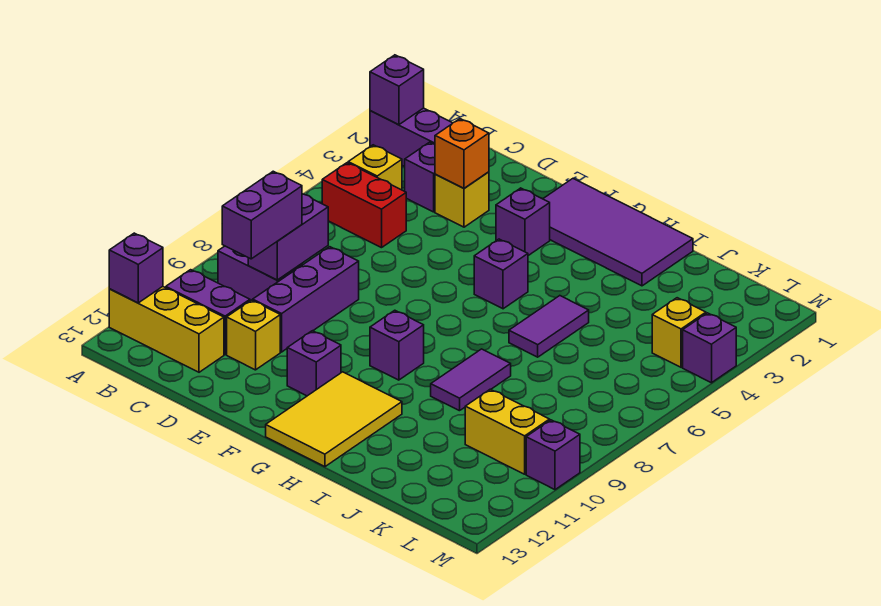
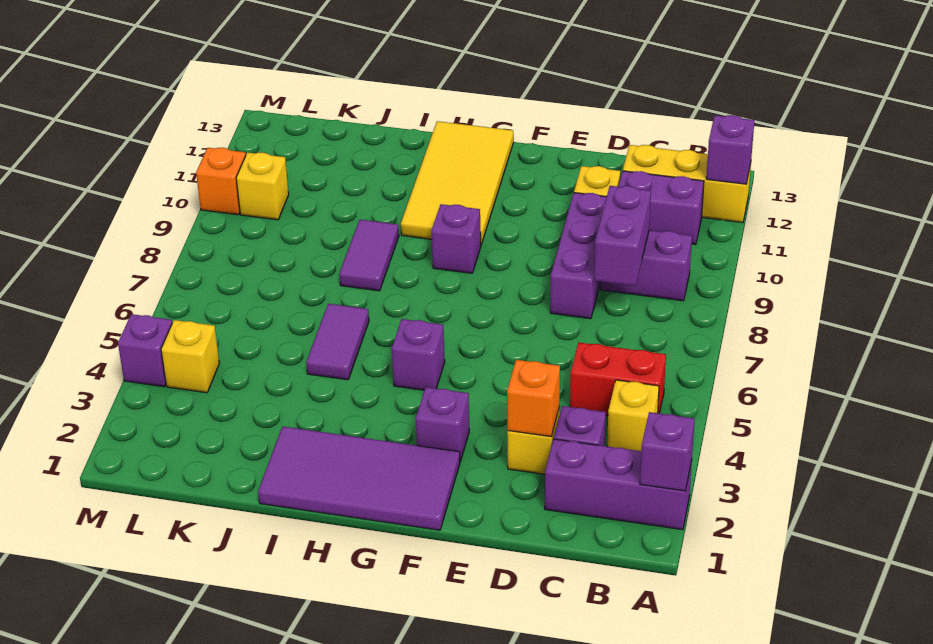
purple 1x2 brick [222,171,302,259] -> none
purple 1x1 brick [287,331,341,396] -> none
yellow 2x3 tile [266,372,402,467] -> yellow 2x4 tile [401,121,514,244]
yellow 1x2 brick [465,389,550,474] -> yellow 1x1 brick [236,152,289,220]
purple 1x1 brick [526,420,580,490] -> orange 1x1 brick [196,148,246,215]

